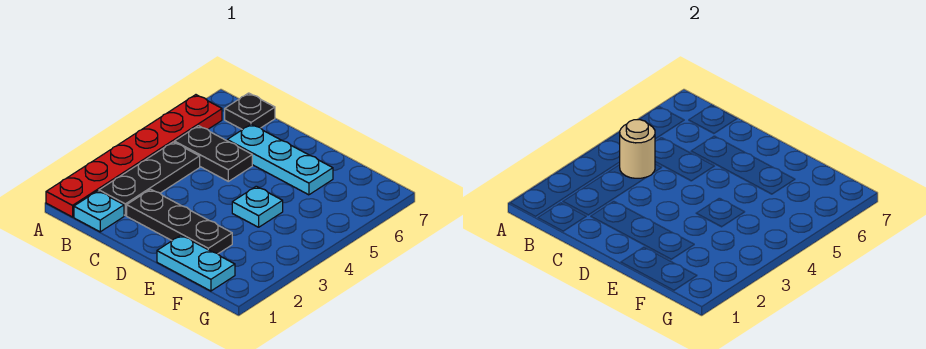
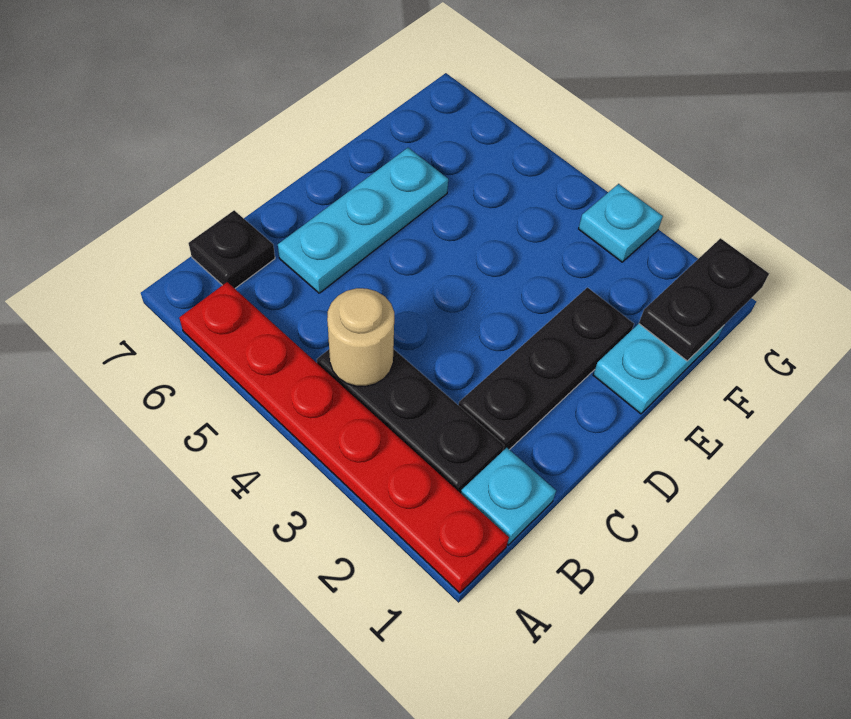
black 1x2 plate [174,126,252,181] -> black 1x2 plate moved to [639,238,769,361]
cyan 1x1 plate [232,186,283,227] -> cyan 1x1 plate moved to [579,184,663,262]

